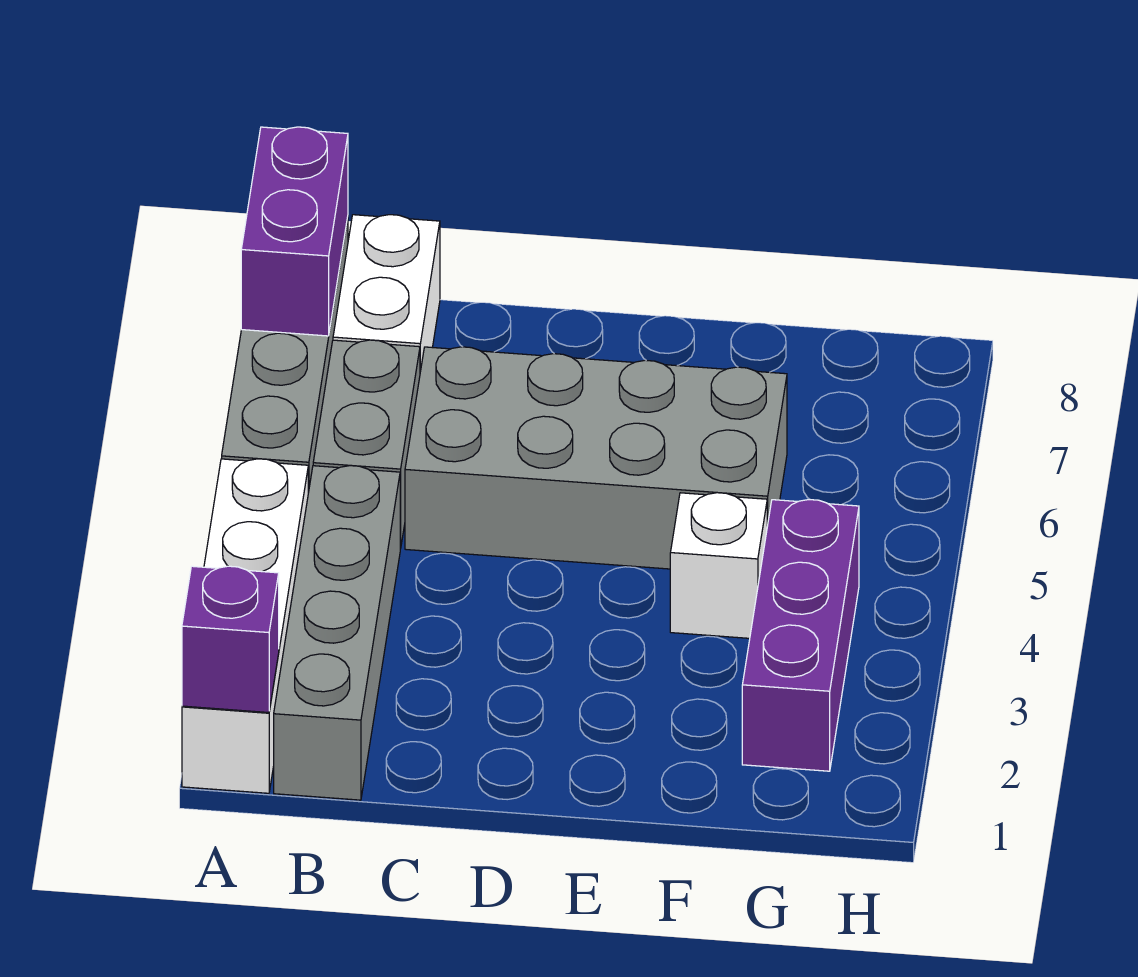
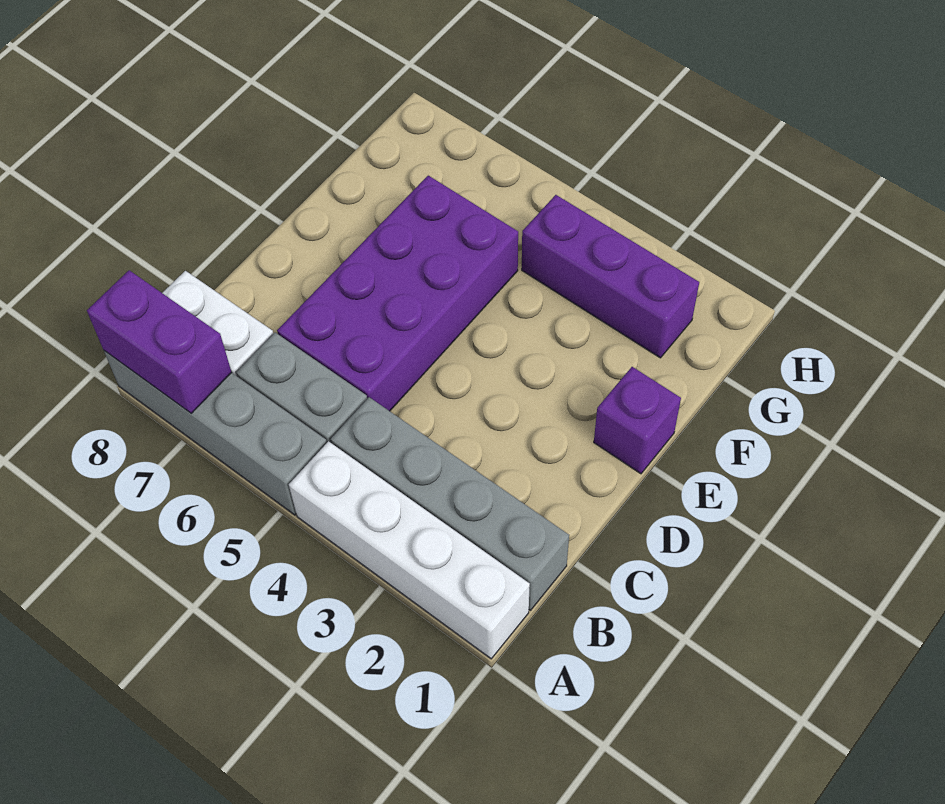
purple 1x1 brick [182,566,279,713] -> purple 1x1 brick moved to [594,367,681,474]
grey 2x4 brick [405,347,787,569] -> purple 2x4 brick [277,176,518,411]
white 1x1 brick [670,493,767,638] -> none

